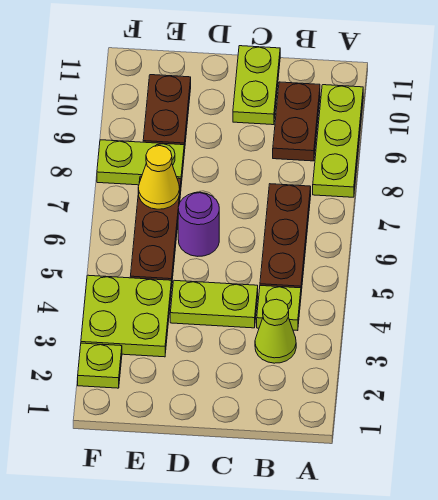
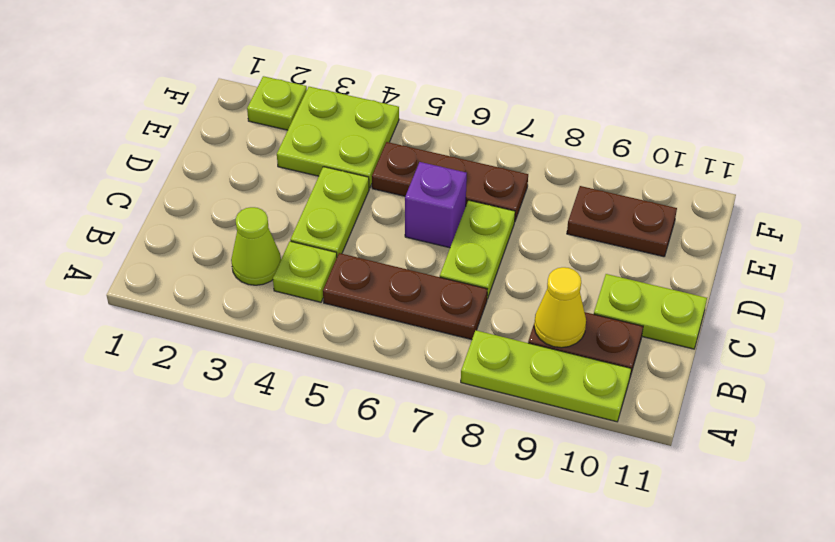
purple 1x1 round brick [178,192,219,256] -> purple 1x1 brick [405,162,467,248]
yellow 1x1 cone [138,146,180,209] -> yellow 1x1 cone moved to [534,267,586,348]
lime 1x2 plate [97,140,184,185] -> lime 1x2 plate moved to [440,200,515,299]

